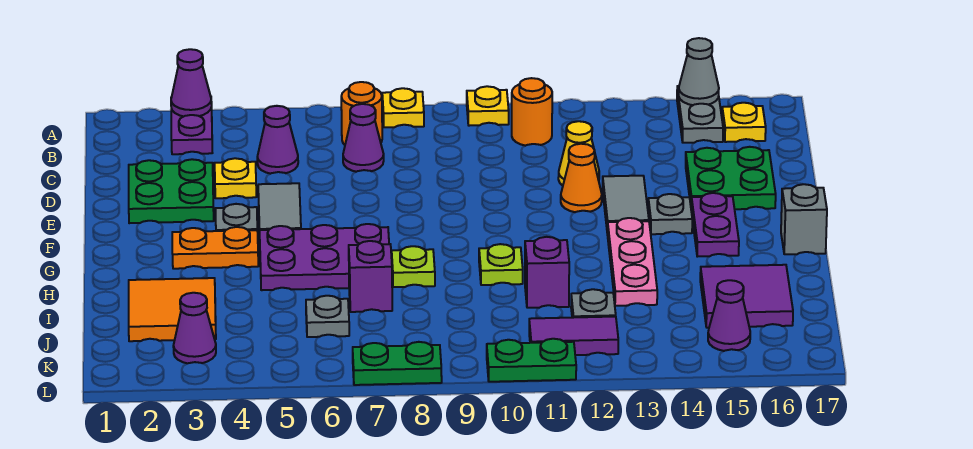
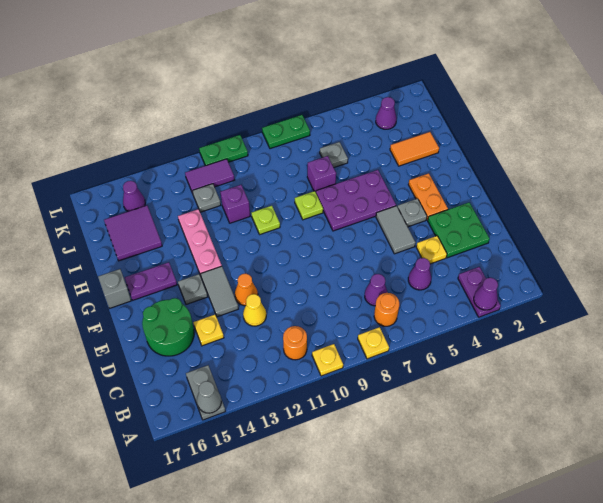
yellow 1x1 plate [722,103,766,142] -> yellow 1x1 plate moved to [193,315,224,346]
green 2x2 plate [686,147,776,209] -> green 2x2 round brick [142,298,194,356]
purple 1x2 plate [691,193,739,257] -> purple 1x2 plate turned to [125,262,177,300]
orange 1x2 plate [172,227,258,269] -> orange 1x2 plate turned to [408,173,448,220]
orange 2x2 tile [129,278,216,341] -> orange 1x2 tile [390,132,439,166]

